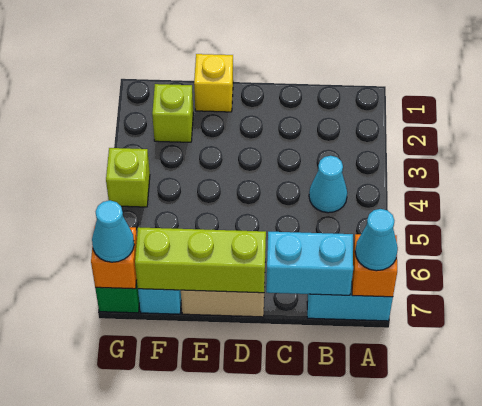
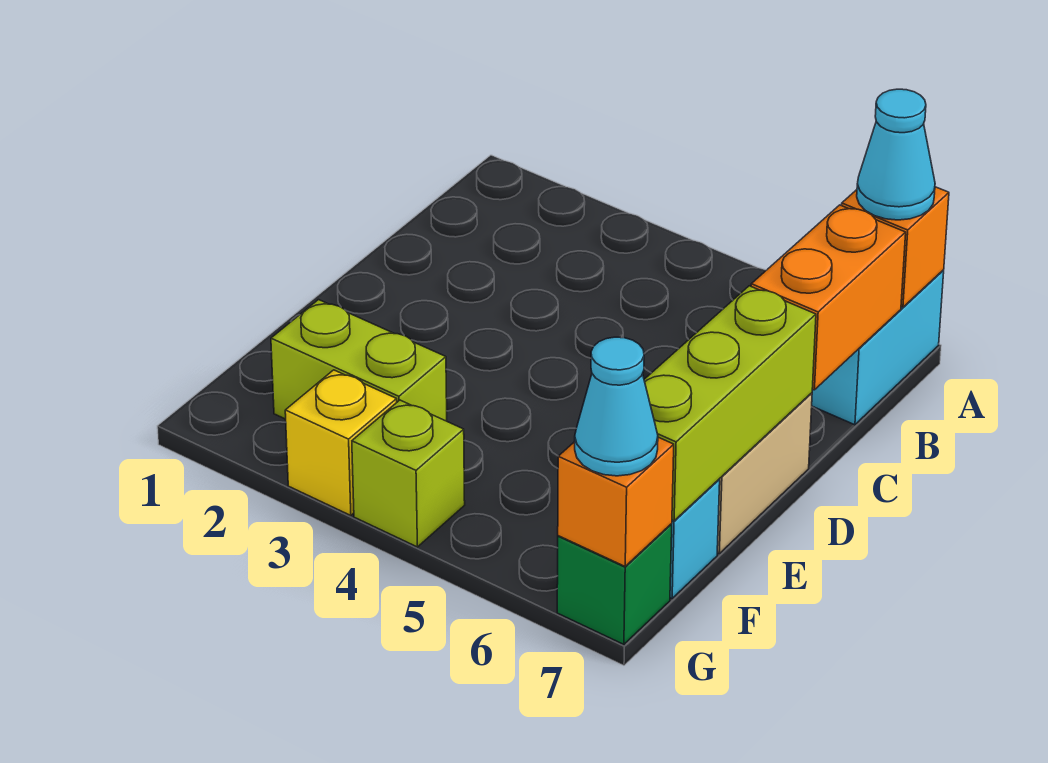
cyan 1x1 cone [309,156,347,213] -> none
cyan 1x2 brick [266,232,353,295] -> orange 1x2 brick [751,205,906,390]
yellow 1x1 brick [194,54,233,112] -> yellow 1x1 brick moved to [285,370,397,516]
lime 1x1 brick [152,84,193,142] -> lime 1x2 brick [271,300,447,421]

